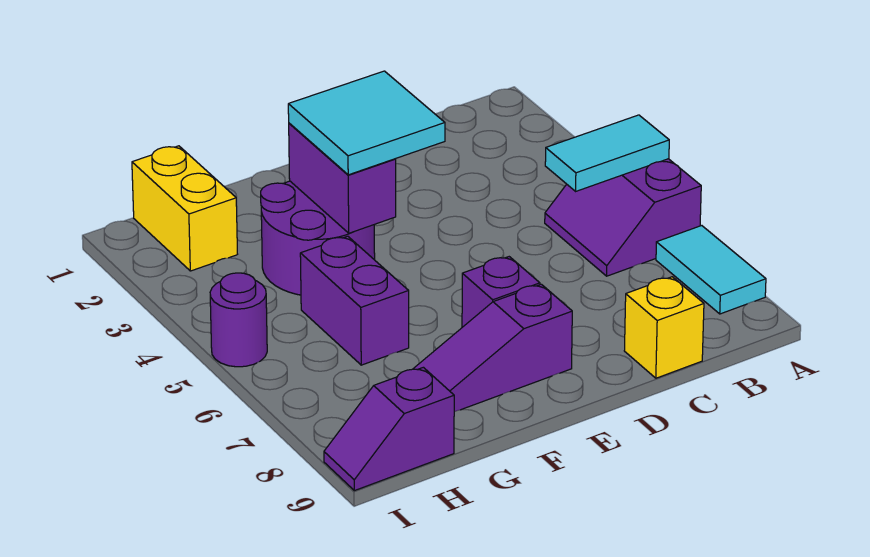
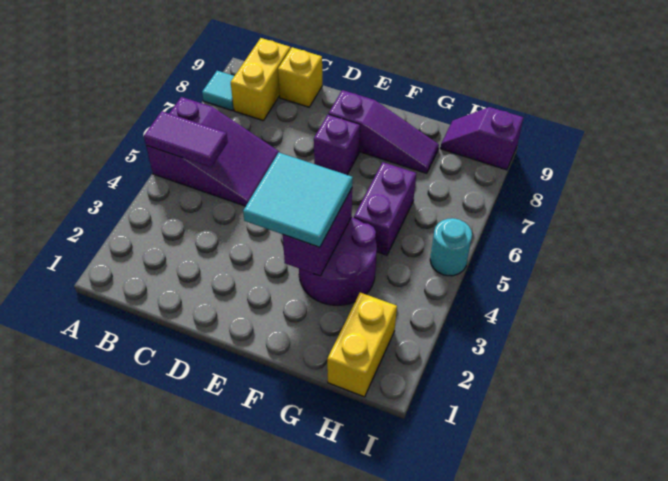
purple 2x2 slope [545,159,701,276] -> purple 2x3 slope [146,97,279,206]
cyan 1x2 tile [545,115,669,191] -> purple 1x2 tile [144,111,228,167]
cyan 1x2 tile [656,226,766,314] -> cyan 1x1 tile [202,71,234,110]
none -> yellow 1x2 brick [231,38,290,121]
purple 1x2 slope [324,367,454,491] -> purple 1x2 slope turned to [441,107,524,170]
purple 1x1 round brick [210,273,267,367] -> cyan 1x1 round brick [430,218,472,276]

